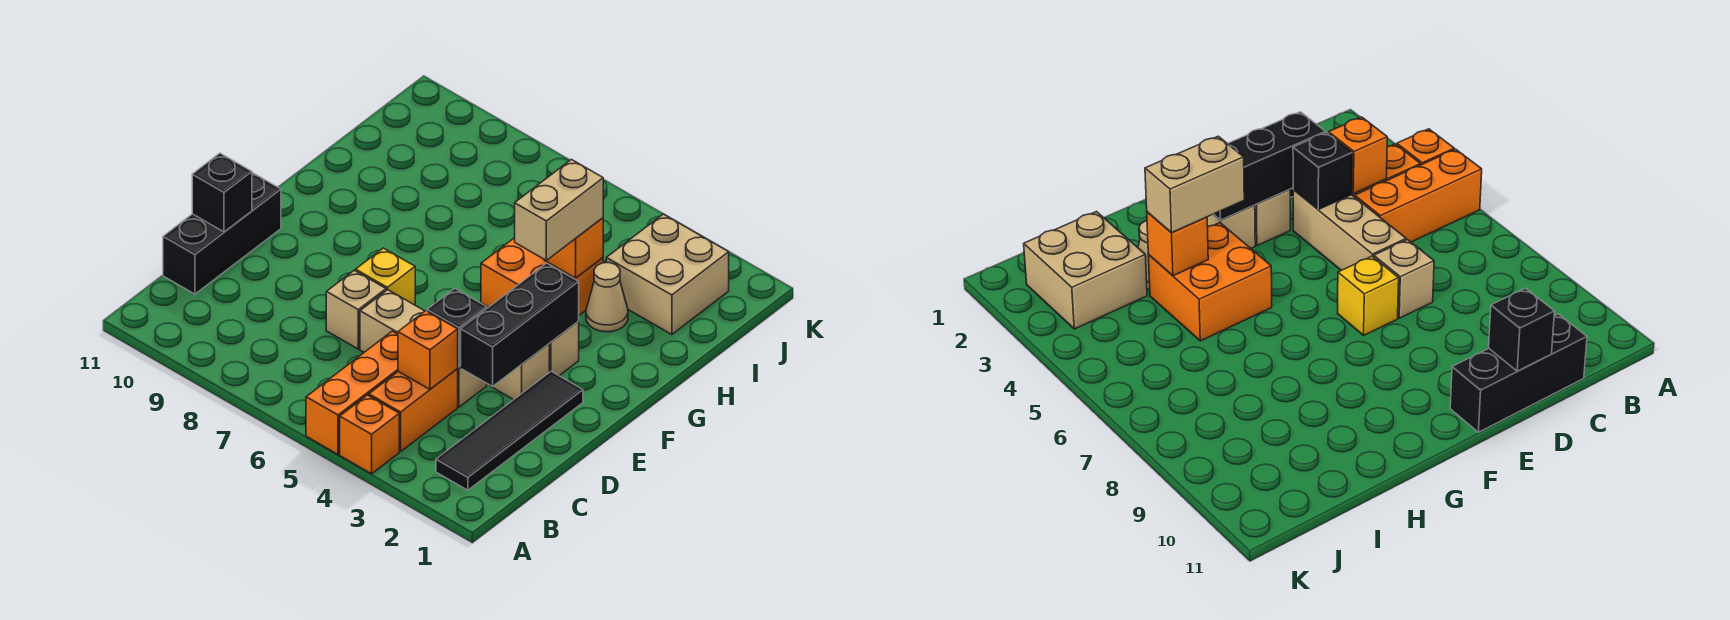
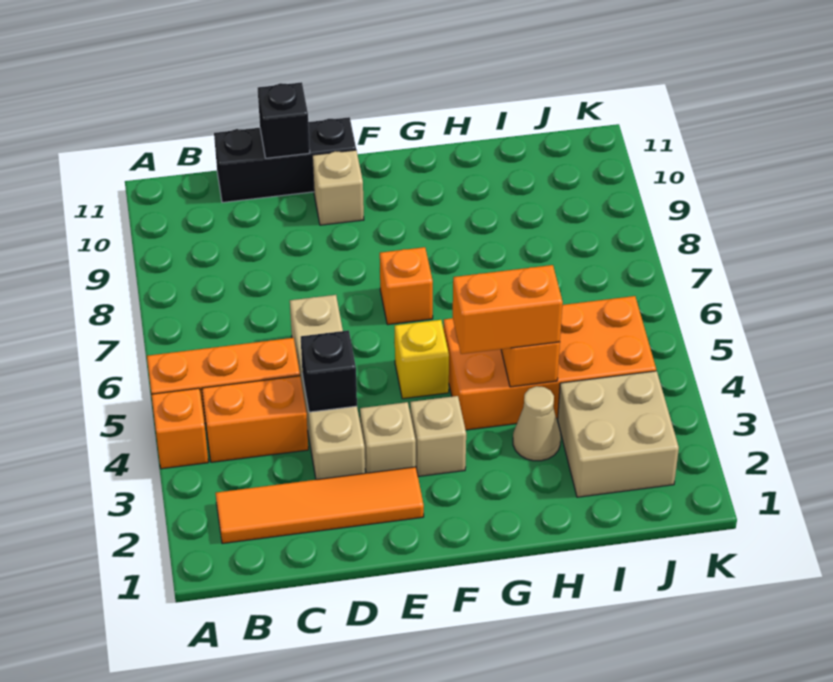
black 1x4 tile [436,371,583,490] -> orange 1x4 tile [216,467,424,544]
orange 1x1 brick [398,311,458,389] -> orange 1x1 brick moved to [380,247,433,325]
black 1x3 brick [460,263,579,386] -> none
tan 1x3 brick [360,290,487,407] -> tan 1x4 brick [290,295,365,480]
tan 1x1 brick [326,270,386,349] -> tan 1x1 brick moved to [312,150,364,225]
yellow 1x1 brick [356,248,415,305] -> yellow 1x1 brick moved to [395,320,449,399]
orange 2x2 brick [481,238,603,315] -> orange 2x4 brick [443,296,656,430]
tan 1x2 brick [515,160,603,260] -> orange 1x2 brick [453,265,563,354]

